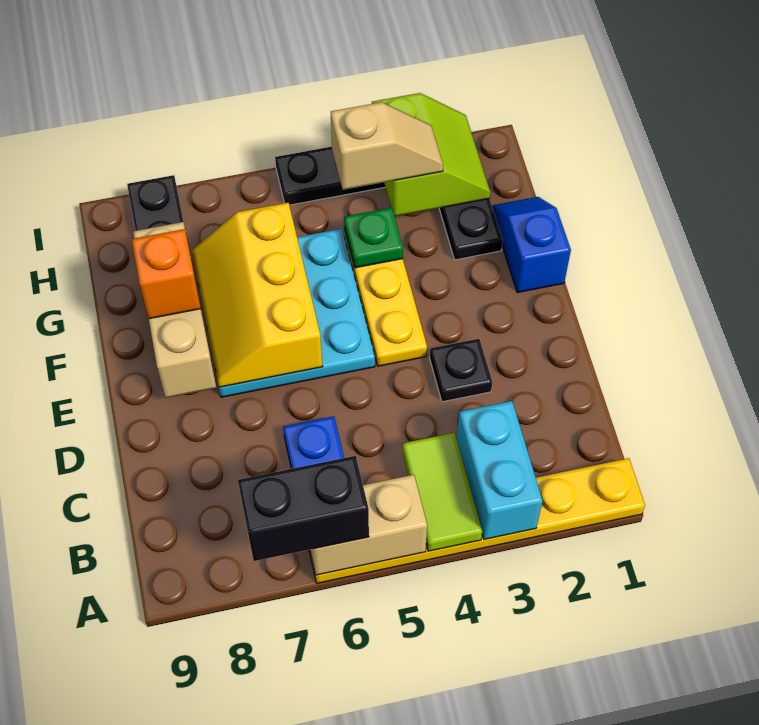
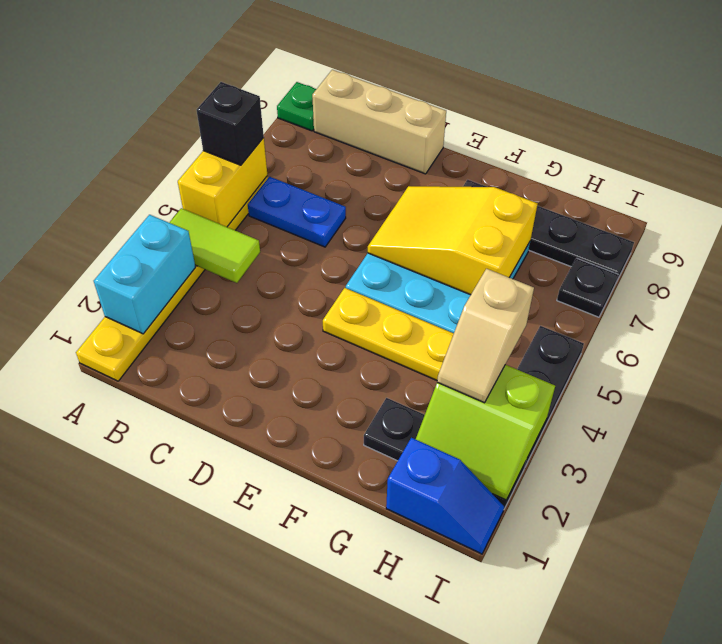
cyan 1x2 brick [457,401,543,539] -> cyan 1x2 brick turned to [94,215,196,334]
tan 1x2 brick [310,475,427,575] -> yellow 1x2 brick [178,138,267,227]
black 1x2 brick [238,456,369,561] -> black 1x1 brick [197,82,264,165]
black 1x1 plate [430,339,492,402] -> black 1x1 plate moved to [557,258,618,317]
yellow 2x3 slope [192,203,323,387] -> yellow 2x3 slope turned to [368,186,538,295]
tan 1x3 brick [133,222,216,398] -> tan 1x3 brick moved to [312,70,446,174]
blue 1x2 slope [492,197,571,293] -> blue 1x2 slope moved to [386,438,504,554]
orange 1x1 brick [132,229,201,319] -> none
green 1x1 plate [344,208,403,268] -> green 1x1 plate moved to [277,82,316,131]

